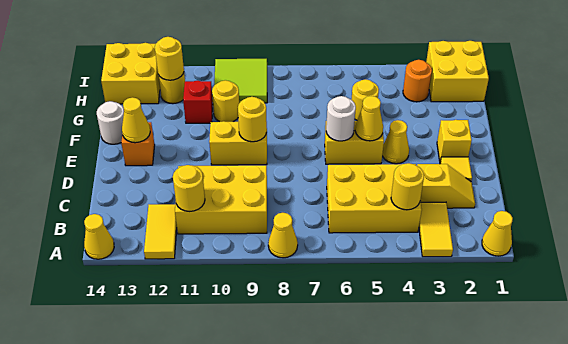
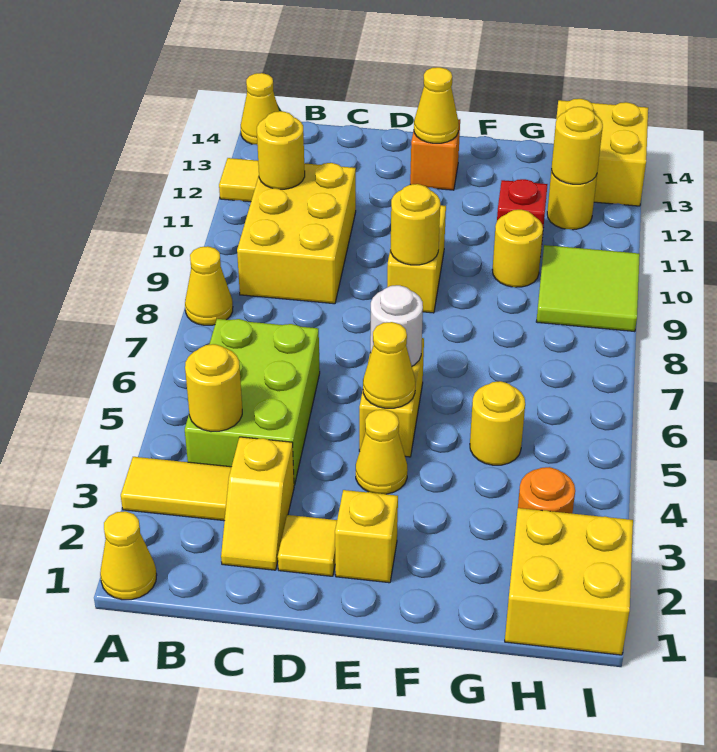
yellow 2x3 brick [327,164,422,233] -> lime 2x3 brick [185,319,320,485]
white 1x1 round brick [97,101,124,144] -> none

